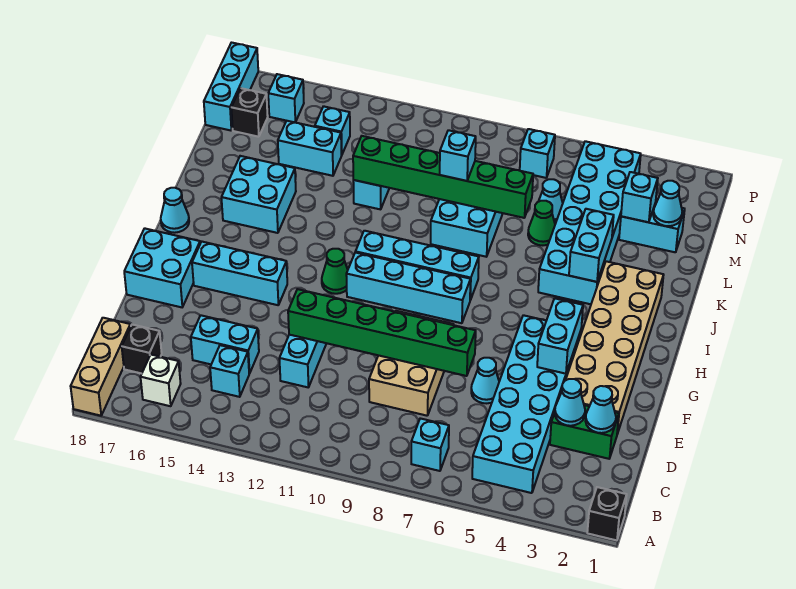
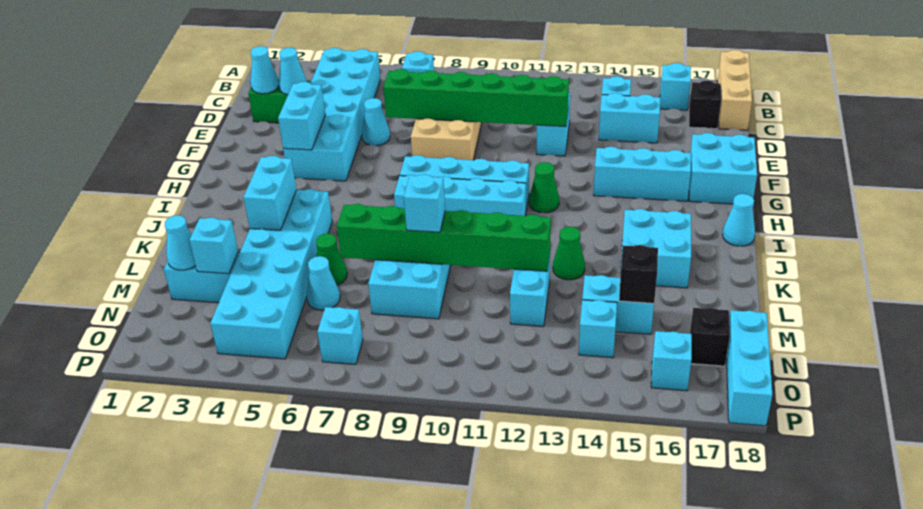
black 1x1 brick [587,487,627,540] -> black 1x1 brick moved to [619,245,658,303]
white 1x1 brick [141,355,181,406] -> cyan 1x1 brick [660,63,691,110]
tan 2x6 brick [566,261,664,434] -> none
none -> green 1x1 cone [553,227,585,280]

